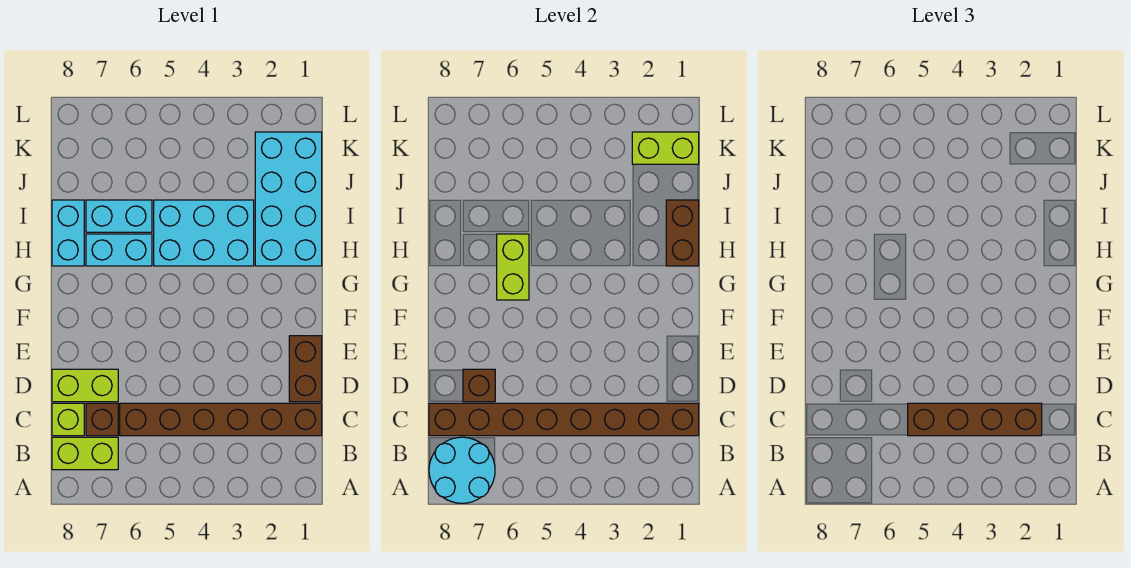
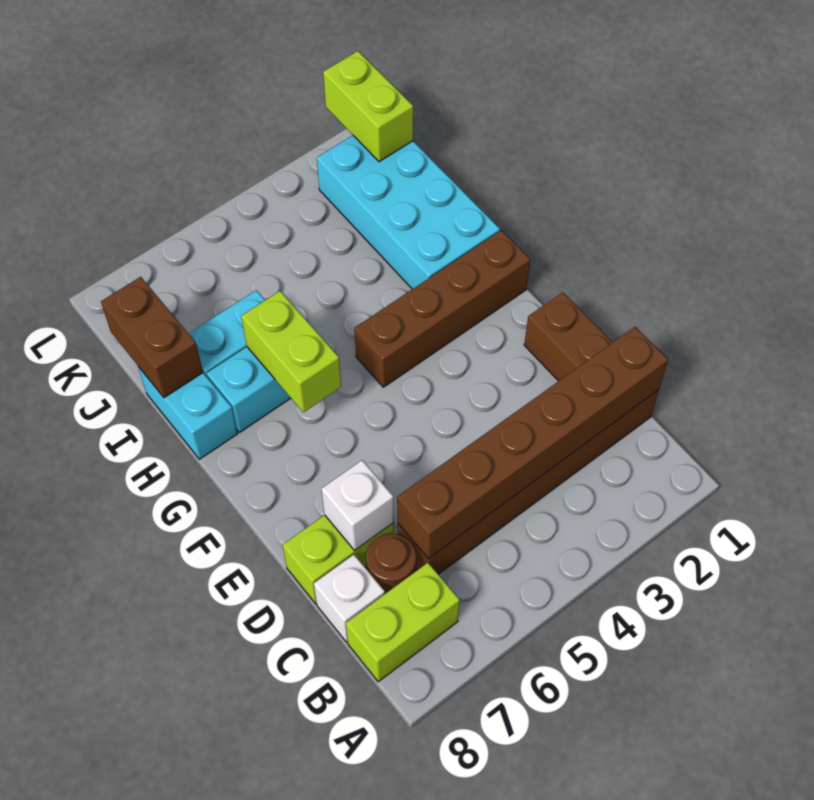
cyan 2x2 round brick [429,437,495,503] -> none
brown 1x8 brick [429,403,699,436] -> brown 1x6 brick [397,327,668,559]
brown 1x4 brick [908,403,1042,436] -> brown 1x4 brick moved to [354,230,530,387]
brown 1x1 brick [86,403,118,436] -> brown 1x1 round brick [366,534,416,594]
lime 1x1 brick [52,403,84,436] -> white 1x1 brick [314,555,385,642]
brown 1x1 brick [463,369,495,402] -> white 1x1 brick [321,460,394,550]
brown 1x2 brick [666,200,699,266] -> brown 1x2 brick moved to [101,277,203,398]
cyan 2x3 brick [154,200,254,266] -> none
lime 1x2 brick [632,132,699,164] -> lime 1x2 brick turned to [323,51,413,162]

